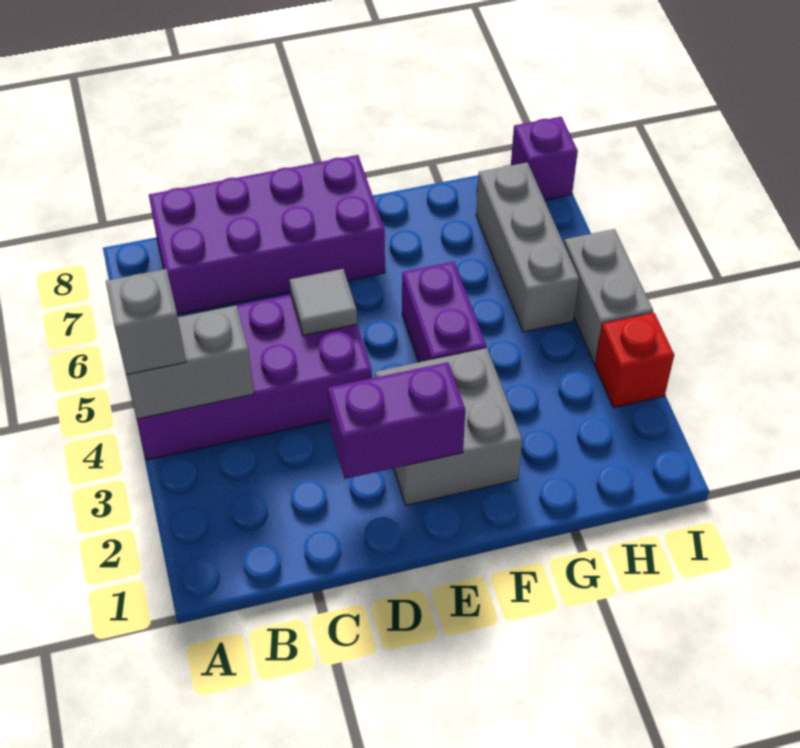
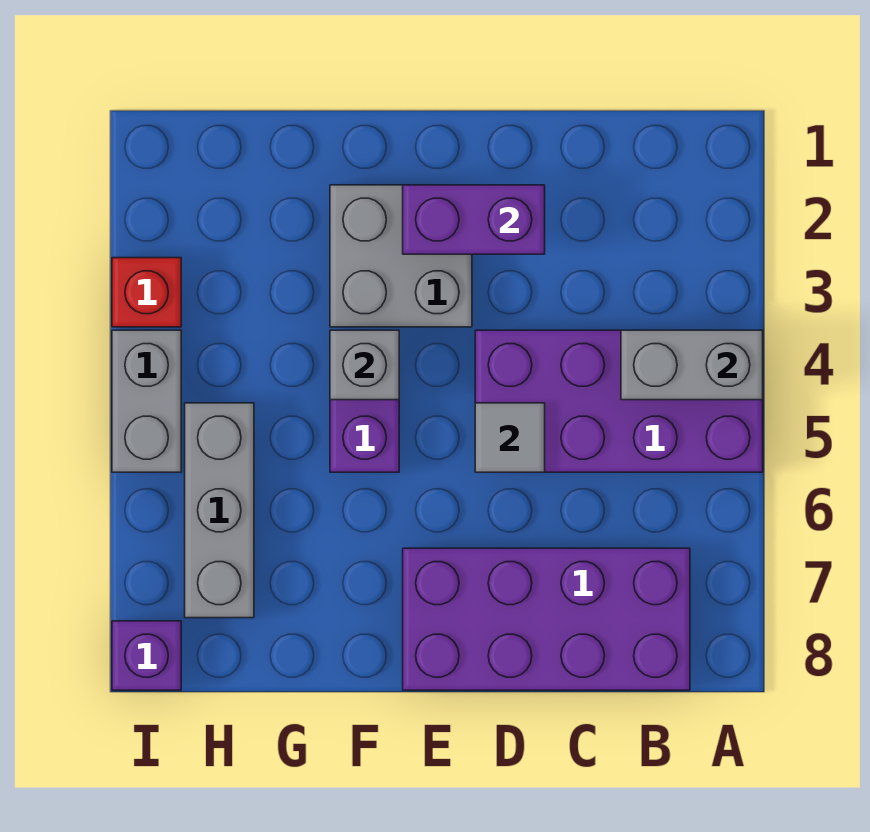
grey 1x1 brick [106,269,186,375] -> grey 1x1 brick moved to [330,330,399,400]

